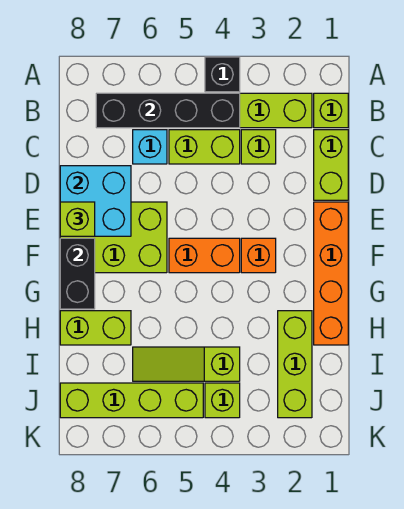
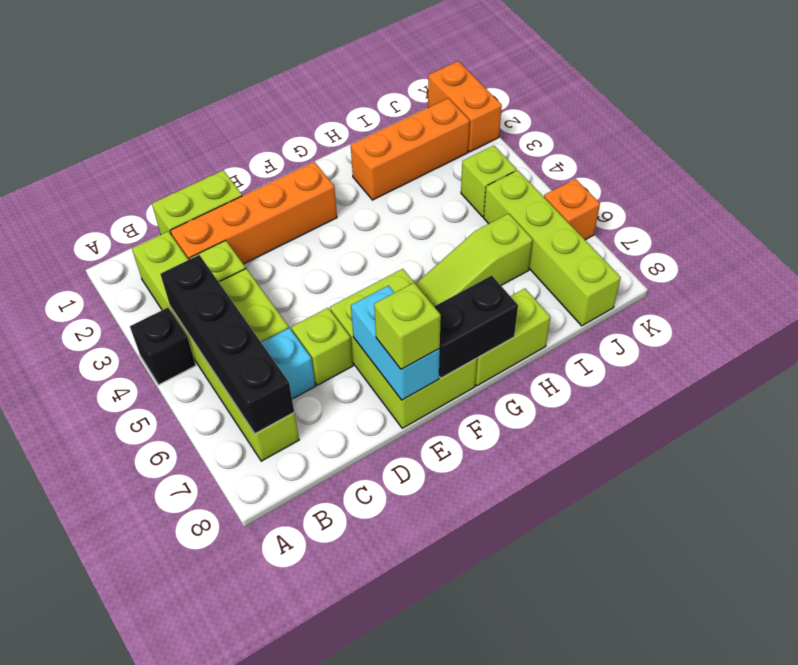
lime 1x1 brick [314,93,348,128] -> lime 1x1 brick moved to [292,308,353,385]
cyan 2x2 brick [60,166,131,236] -> cyan 1x2 brick [351,286,440,400]
orange 1x4 brick [314,202,348,345] -> orange 1x4 brick moved to [170,162,337,264]
orange 1x1 brick [241,238,276,273] -> orange 1x1 brick moved to [544,179,600,240]
orange 1x2 brick [169,238,240,273] -> orange 1x2 brick moved to [428,61,502,152]
lime 1x3 brick [278,311,312,418] -> orange 1x3 brick [351,98,470,200]
lime 1x2 brick [60,311,131,345] -> lime 1x2 brick turned to [475,289,550,386]
lime 1x3 slope [133,347,240,381] -> lime 1x3 slope turned to [416,214,533,306]

